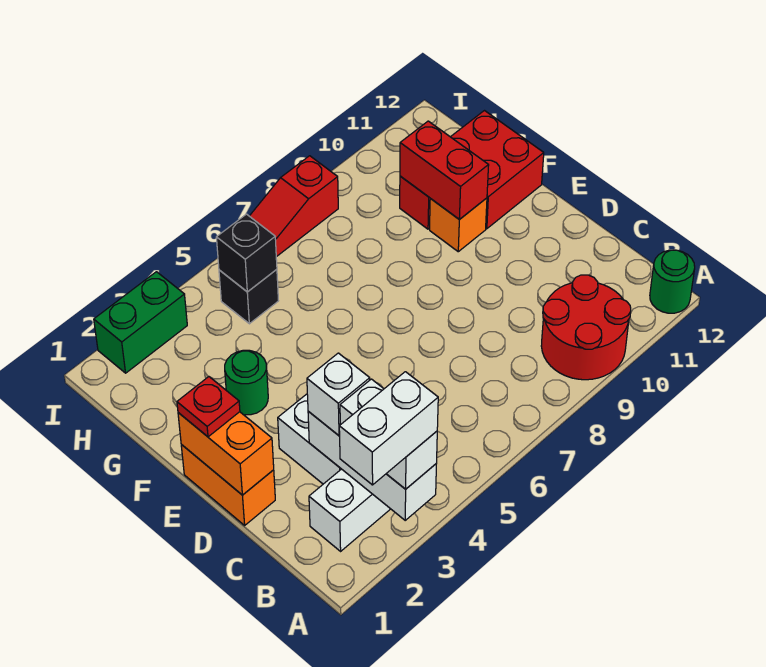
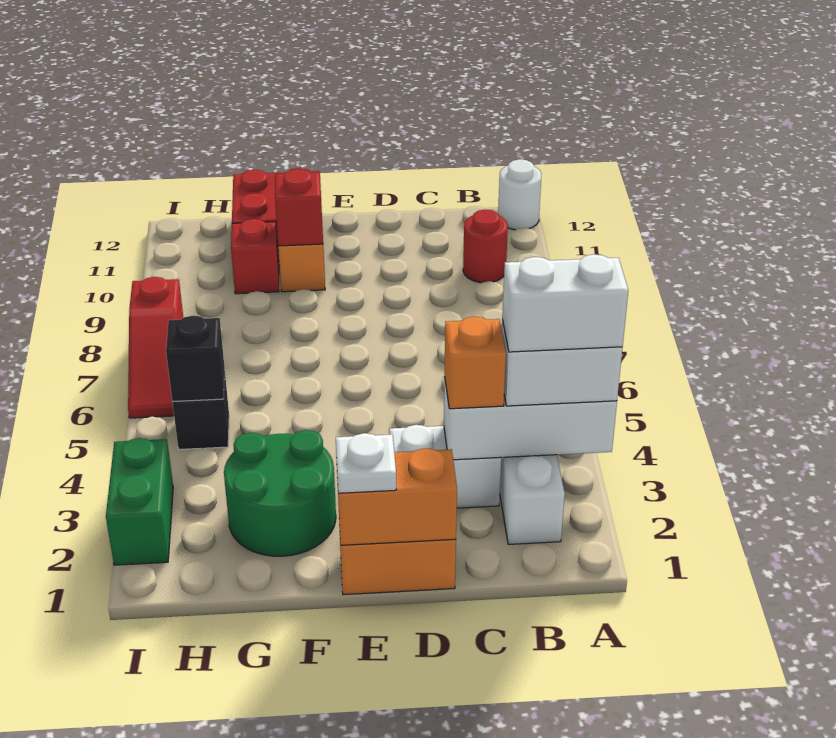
white 1x2 brick [339,372,438,485] -> white 1x2 brick turned to [502,254,628,352]
red 2x2 round brick [541,275,631,380] -> red 1x1 round brick [463,209,508,283]
green 1x1 round brick [650,250,695,313] -> white 1x1 round brick [498,159,541,230]
white 1x1 brick [307,353,370,436] -> orange 1x1 brick [445,317,506,409]
red 1x1 plate [177,377,240,437] -> white 1x1 plate [336,433,396,493]
green 1x1 round brick [225,350,268,415] -> green 2x2 round brick [224,430,336,556]
red 1x2 brick [400,121,489,220] -> red 1x1 brick [275,169,323,246]

